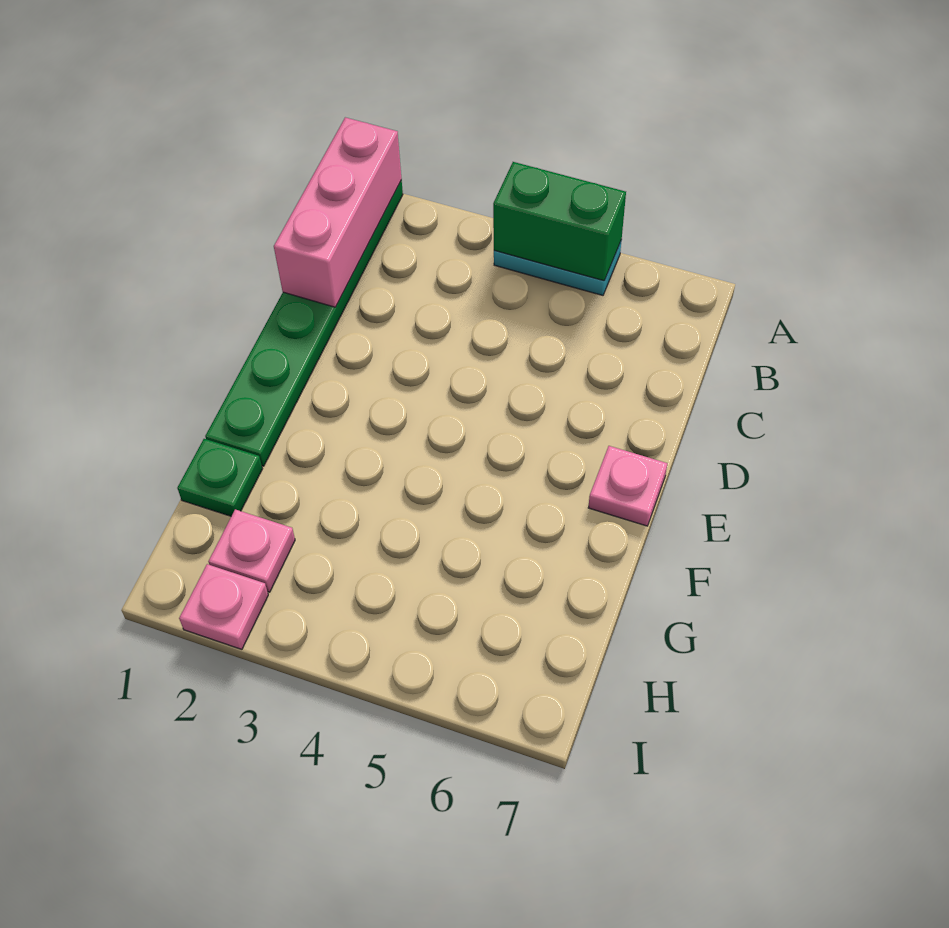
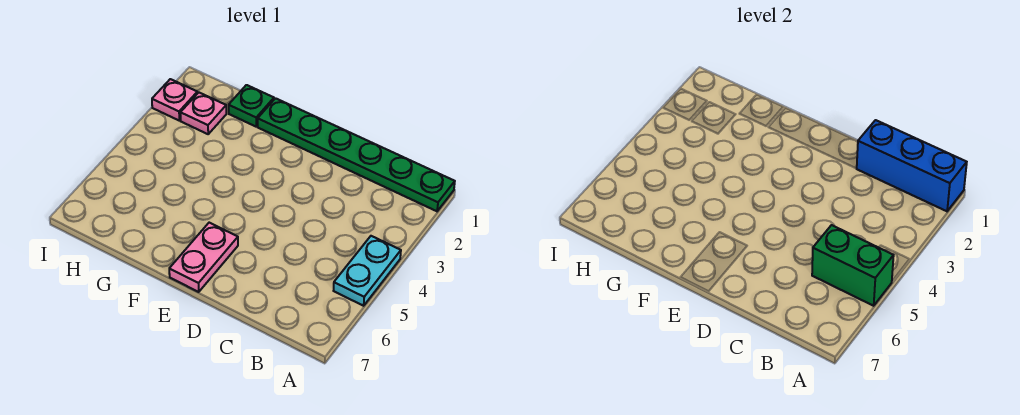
pink 1x3 brick [274,117,402,307] -> blue 1x3 brick [856,120,967,211]
green 1x2 brick [493,162,626,281] -> green 1x2 brick turned to [812,225,894,306]
pink 1x1 plate [588,446,667,526] -> pink 1x2 plate [169,223,238,292]

